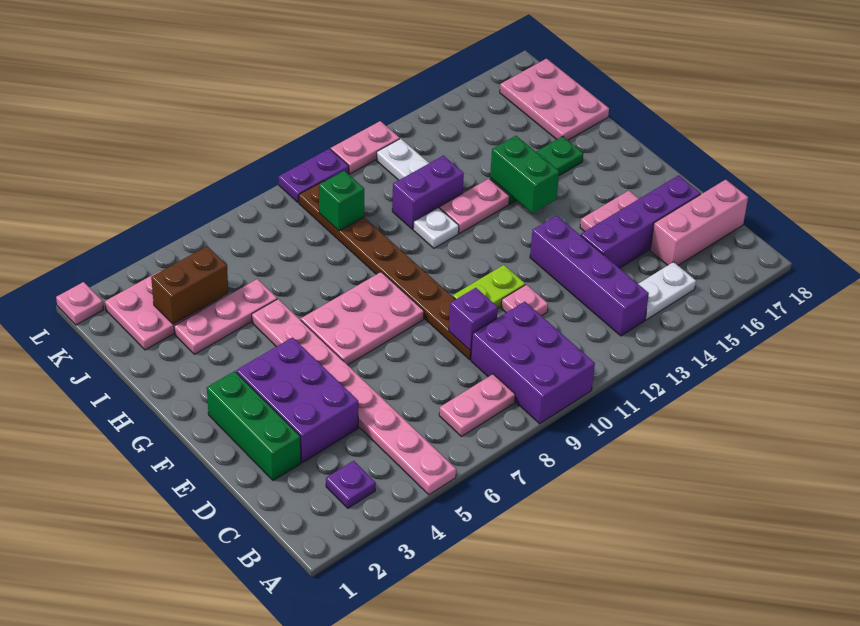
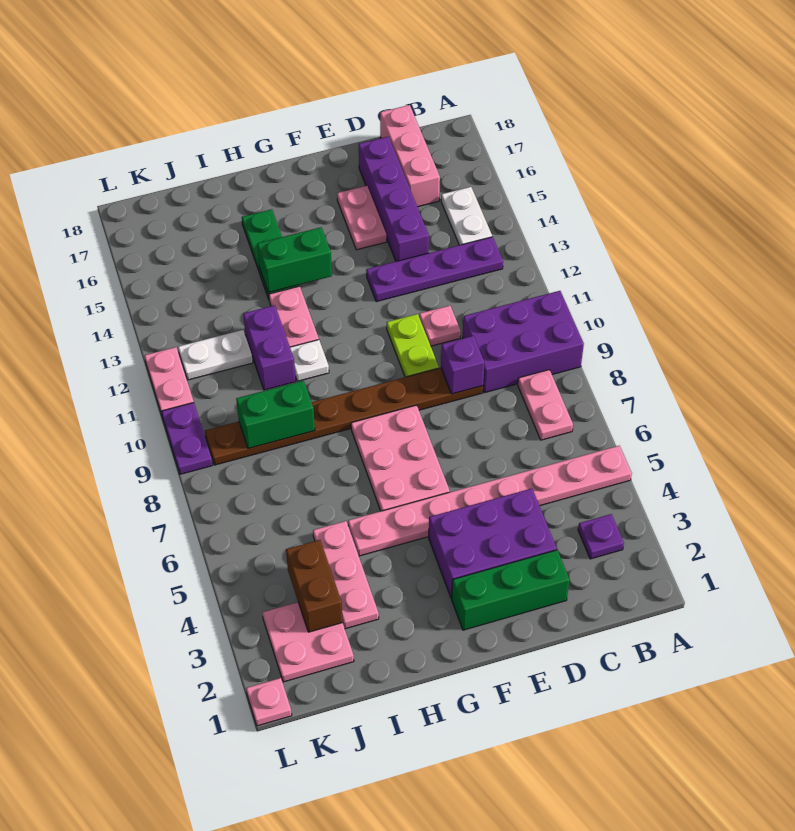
purple 1x4 brick [530,216,649,336] -> purple 1x4 plate [366,237,503,302]
pink 2x3 plate [500,59,609,140] -> none
green 1x1 brick [319,171,364,231] -> green 1x2 brick [236,381,315,449]

